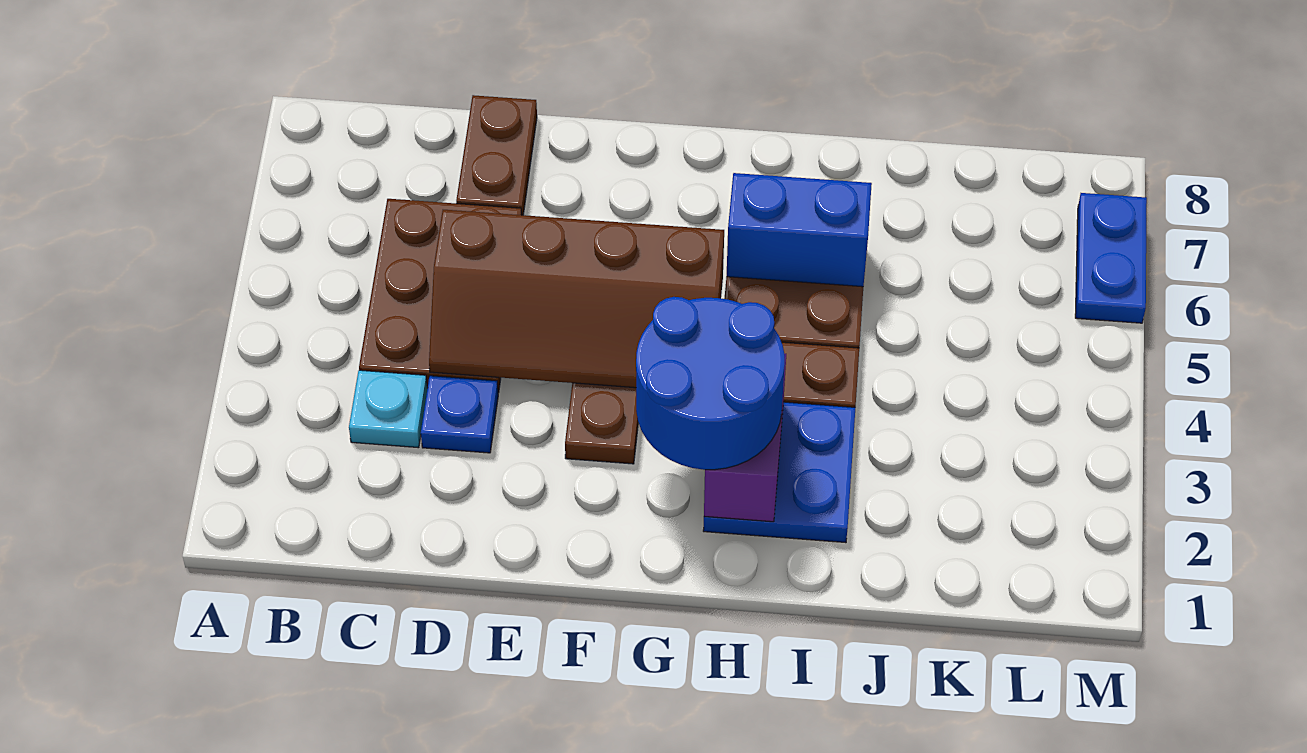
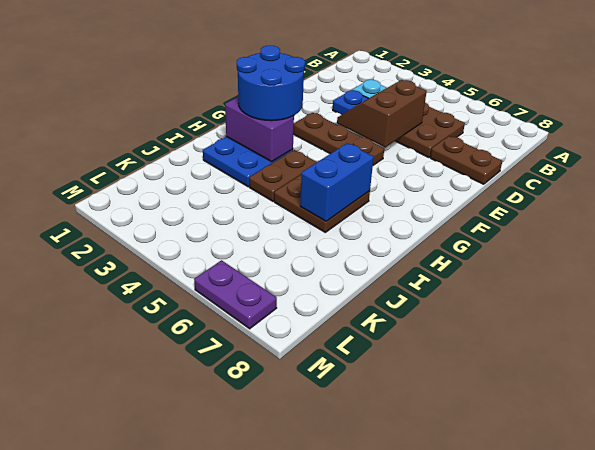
brown 2x4 slope [429,210,724,388] -> brown 2x2 slope [337,80,427,147]
blue 1x2 plate [1075,193,1147,323] -> purple 1x2 plate [194,260,277,329]

